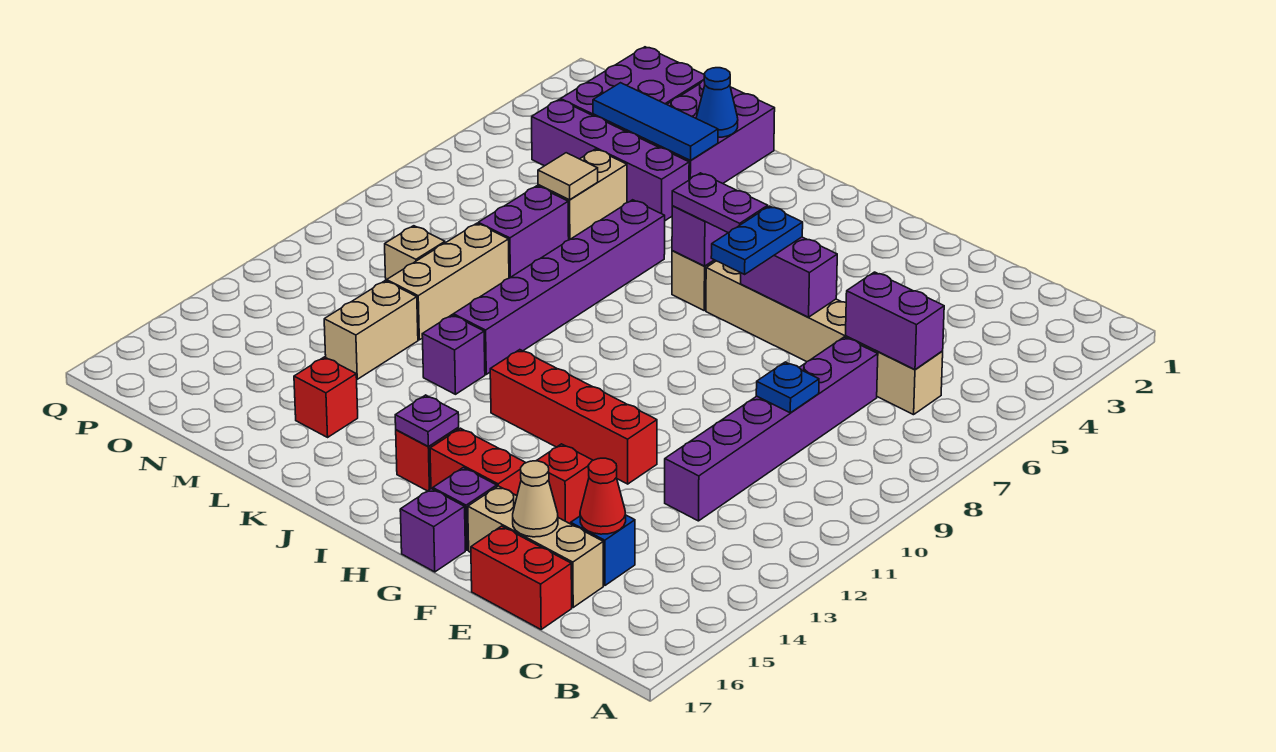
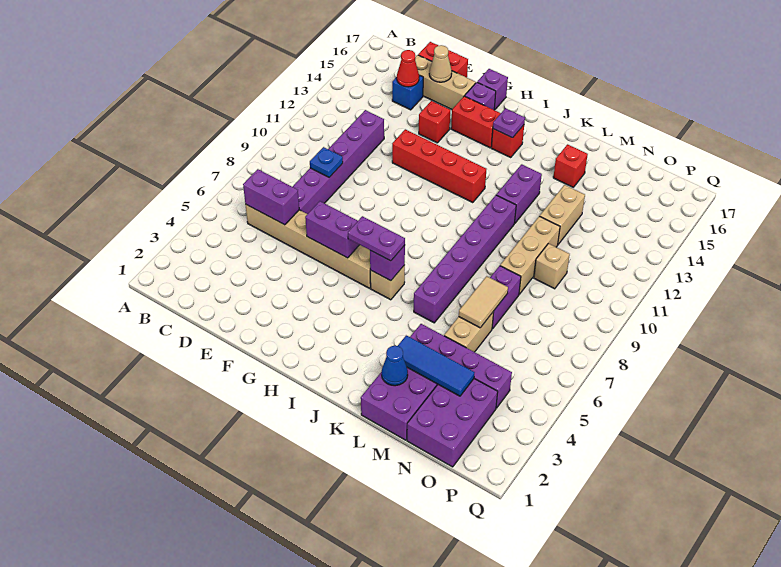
blue 1x2 plate [711,206,803,274] -> none
purple 1x1 brick [422,315,485,394] -> purple 1x2 brick [496,164,542,223]
tan 1x1 tile [538,153,598,200] -> tan 1x2 tile [459,276,508,328]

